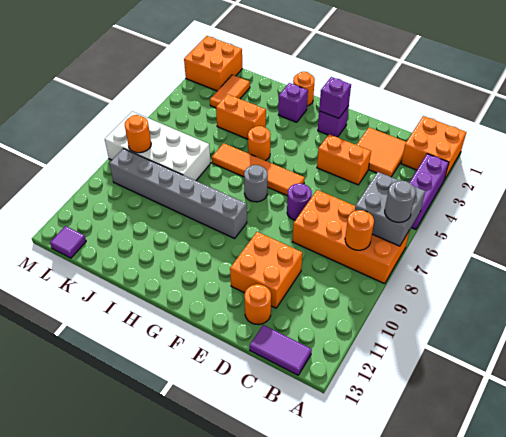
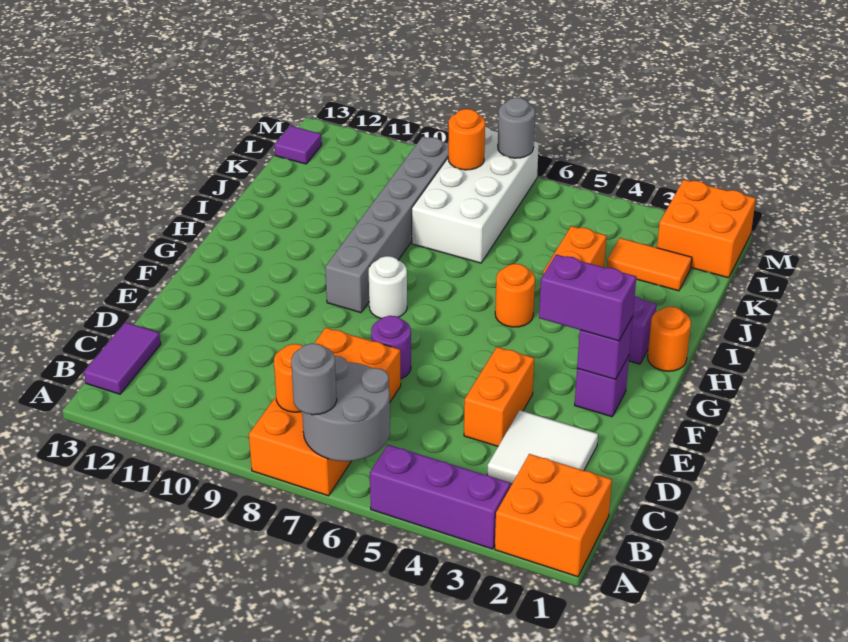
grey 2x2 brick [355,172,425,246] -> grey 2x2 round brick [302,356,390,461]
orange 2x2 tile [357,128,406,177] -> white 2x2 tile [487,410,598,484]
orange 2x2 brick [230,232,302,308] -> none
orange 1x1 round brick [244,284,271,325] -> none
none -> purple 1x2 brick [539,254,636,341]
orange 1x4 tile [212,143,305,196] -> none
grey 1x1 round brick [244,165,268,202] -> grey 1x1 round brick moved to [498,98,535,158]
none -> white 1x1 round brick [369,256,407,319]

